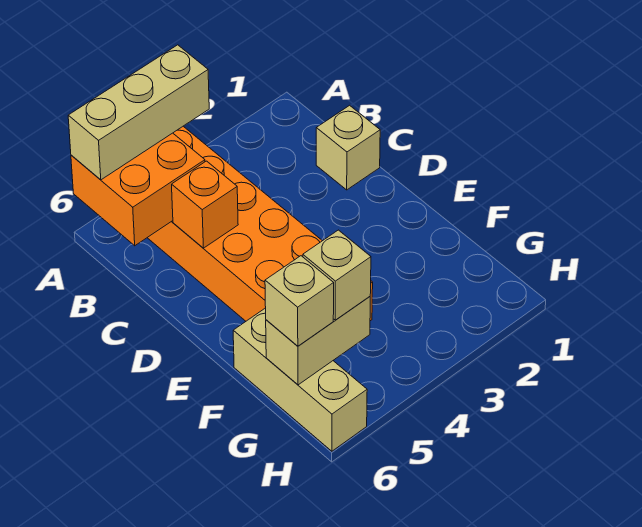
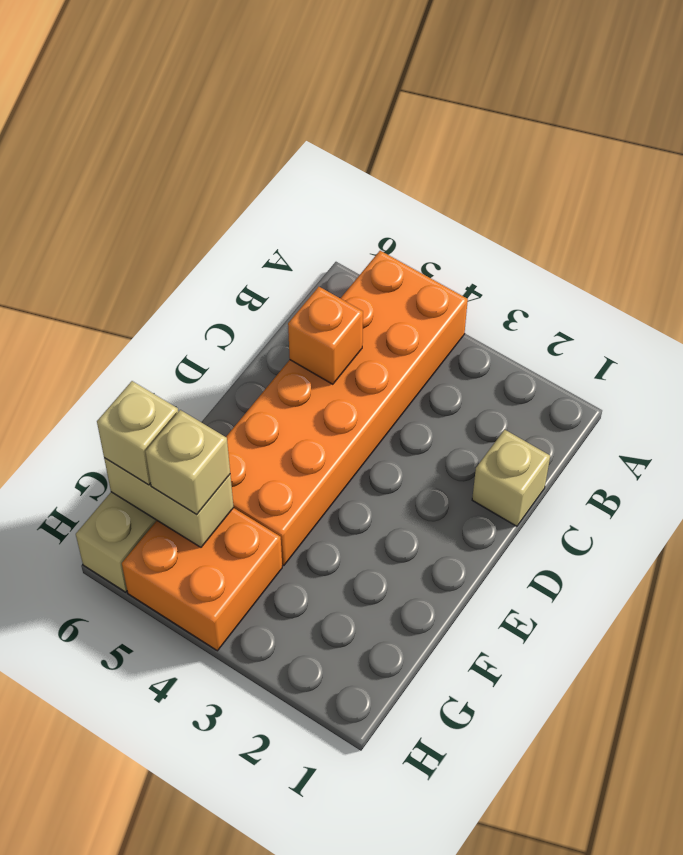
tan 1x3 brick [68,45,209,180] -> none
orange 2x2 brick [71,133,205,246] -> orange 2x2 brick moved to [122,508,282,651]

